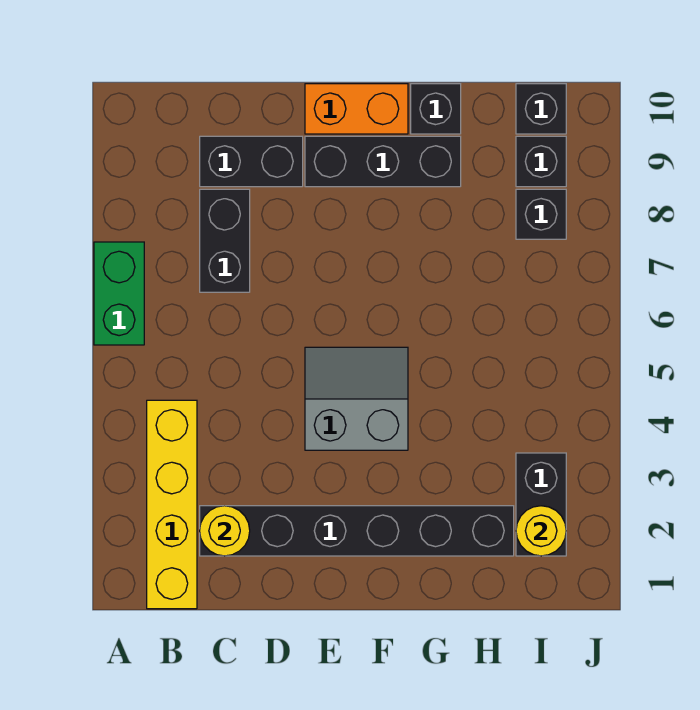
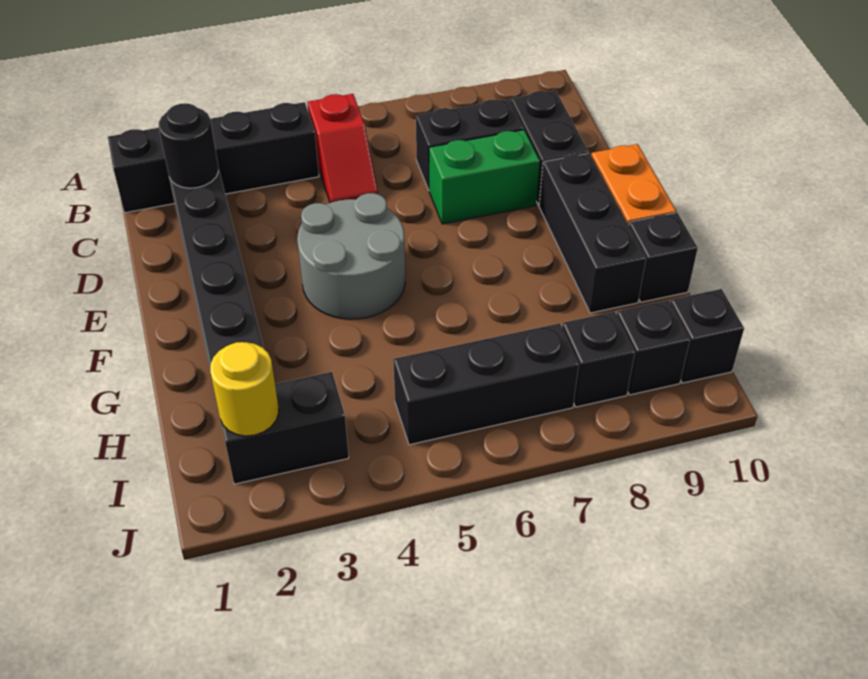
green 1x2 brick [94,242,144,345] -> green 1x2 brick moved to [429,130,540,224]
yellow 1x4 brick [147,400,197,609] -> black 1x4 brick [108,102,319,213]
none -> red 1x2 slope [307,94,378,203]
yellow 1x1 round brick [200,506,250,556] -> black 1x1 round brick [159,103,218,188]
grey 2x2 slope [305,347,408,450] -> grey 2x2 round brick [297,193,405,319]
none -> black 1x3 brick [393,323,579,445]

